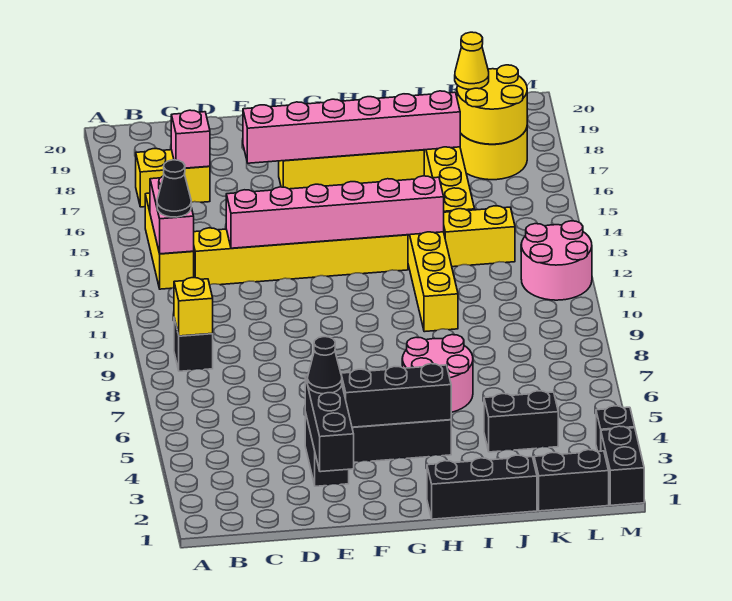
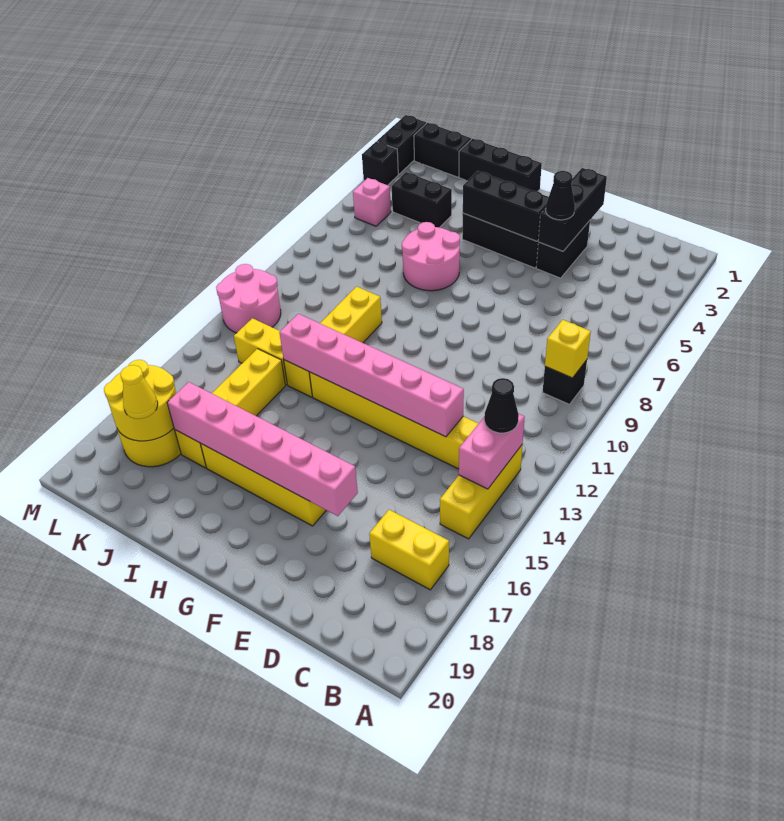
pink 1x1 brick [171,110,210,168] -> pink 1x1 brick moved to [353,178,391,226]

